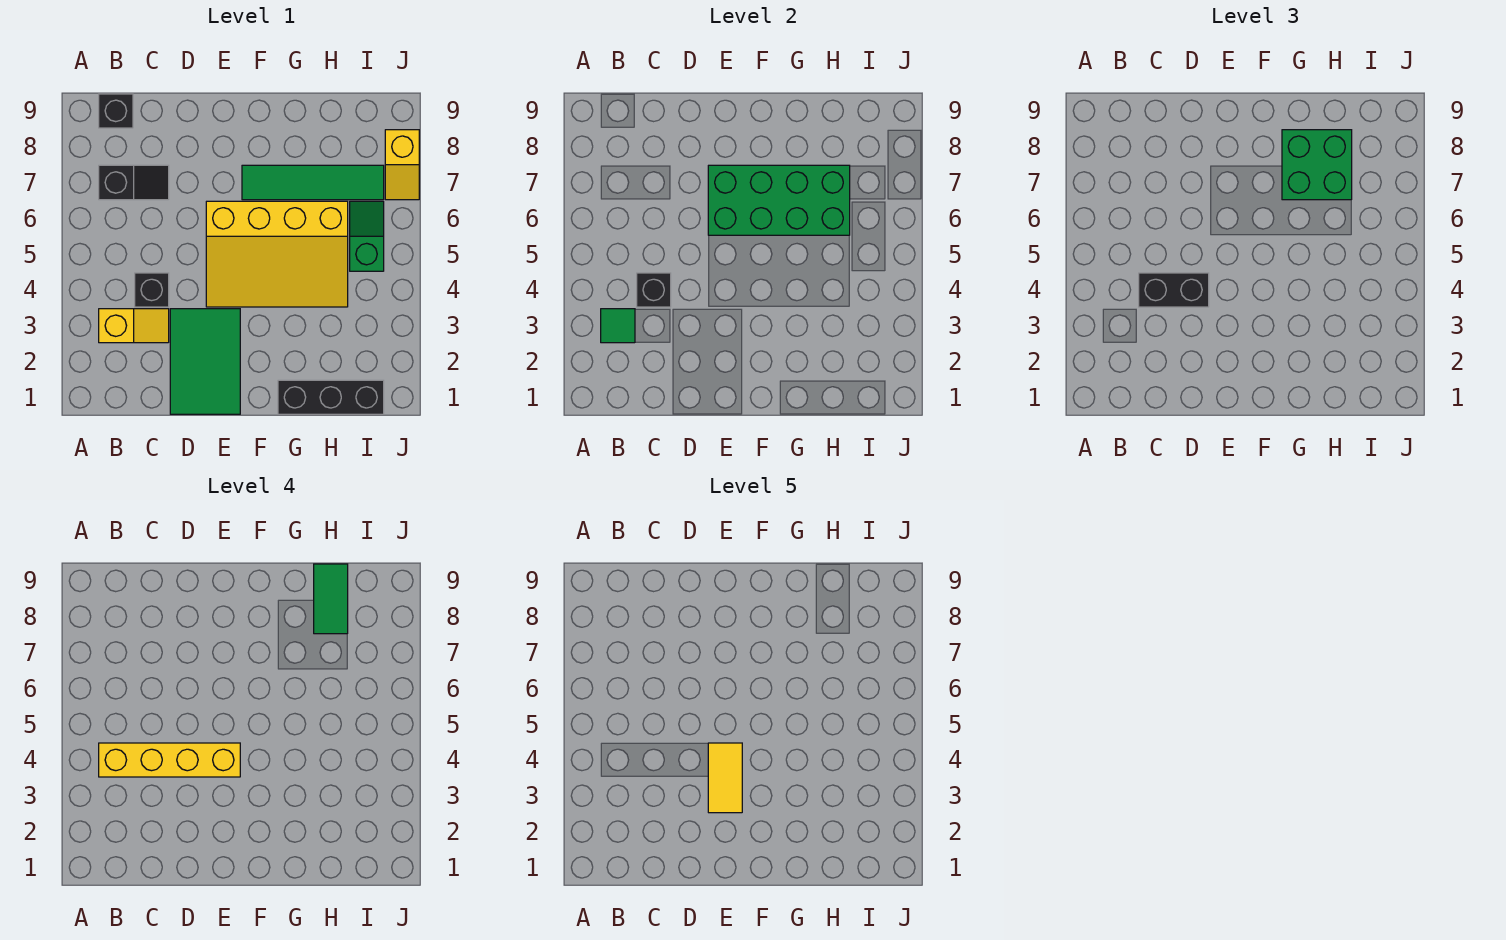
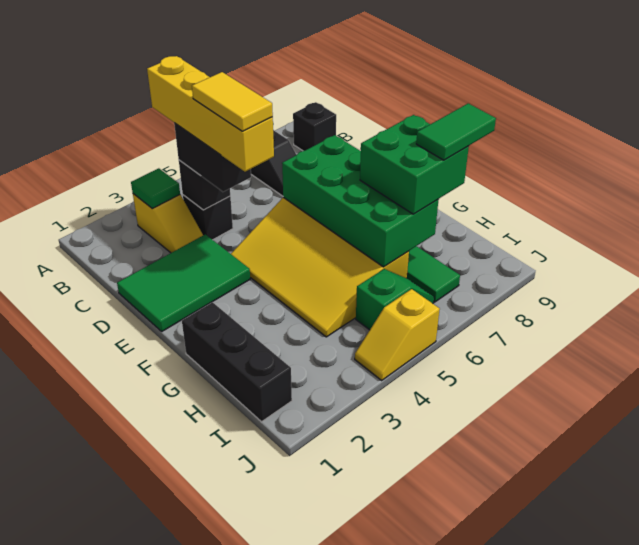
yellow 1x2 tile [708,743,742,813] -> yellow 1x2 tile turned to [192,72,273,131]
yellow 1x2 slope [385,130,419,200] -> yellow 1x2 slope moved to [355,289,440,380]

